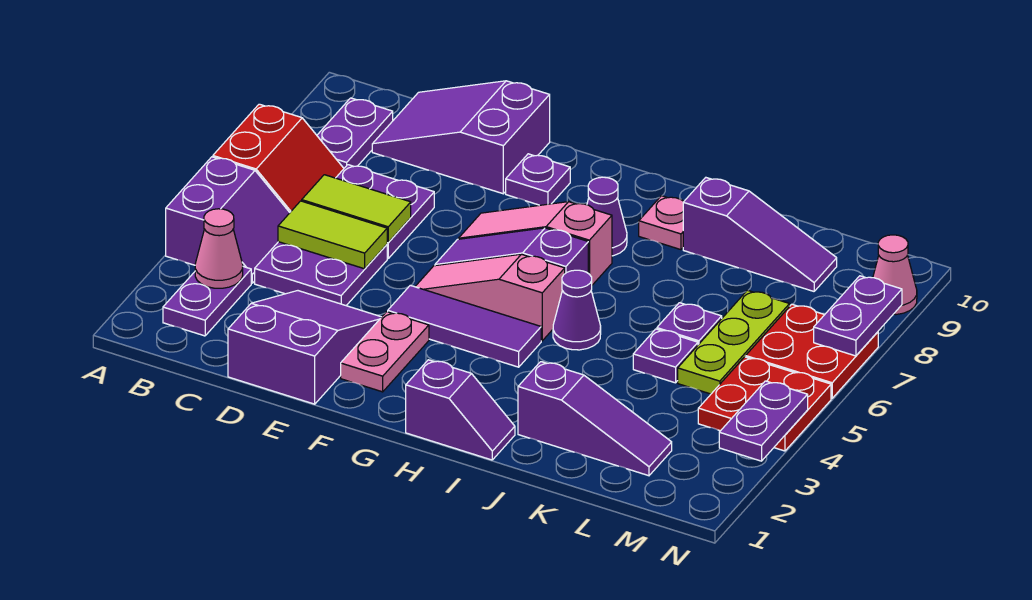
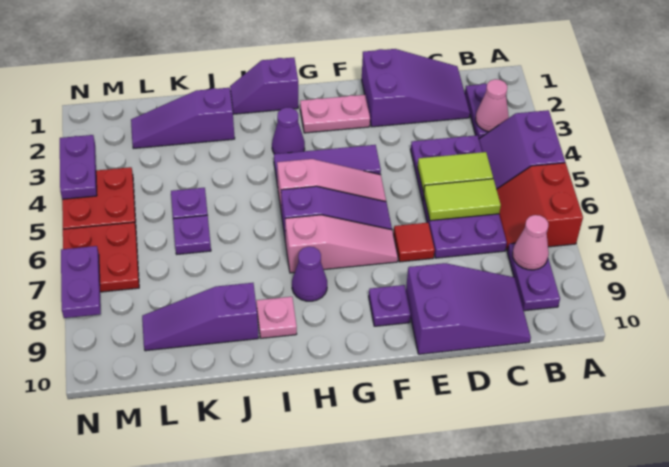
purple 2x3 slope [228,291,381,404] -> purple 2x3 slope turned to [362,49,470,127]
none -> red 1x1 tile [394,223,435,262]
pink 1x2 plate [341,312,429,392] -> pink 1x2 plate turned to [300,95,370,133]
purple 1x1 cone [553,270,601,350] -> purple 1x1 cone moved to [272,107,305,154]
lime 1x3 plate [678,290,790,394] -> none
pink 1x1 cone [873,235,917,315] -> pink 1x1 cone moved to [513,215,549,270]

